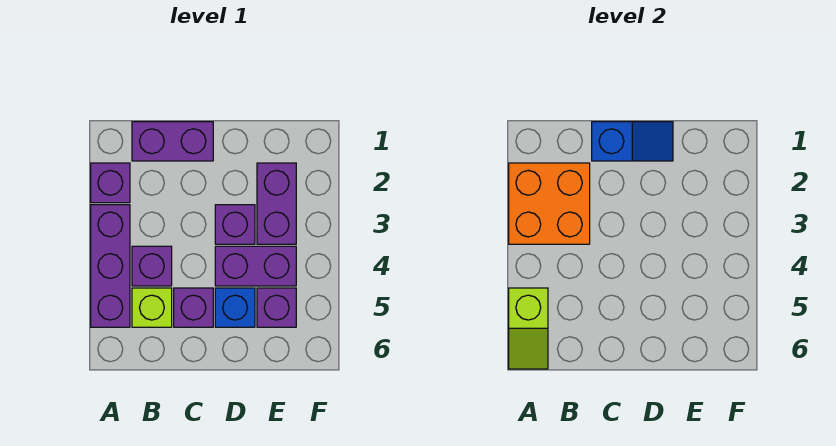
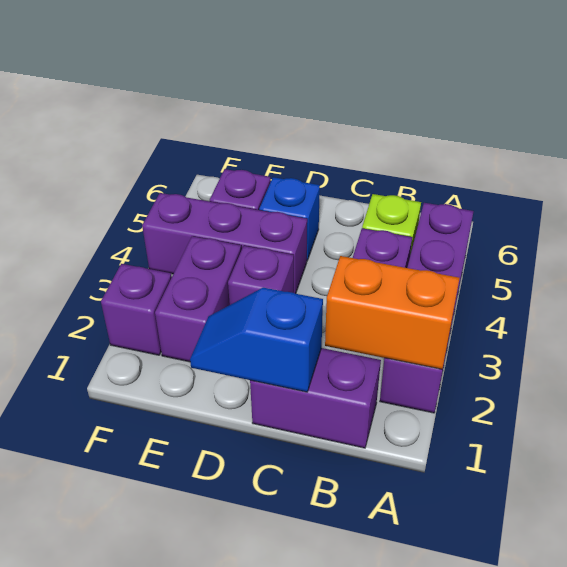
orange 2x2 brick [509,163,590,244] -> orange 1x2 brick [325,256,460,369]
lime 1x2 slope [509,288,548,369] -> none
purple 1x1 brick [174,288,213,327] -> purple 1x1 brick moved to [101,264,172,355]
purple 1x2 brick [215,246,296,286] -> purple 1x3 brick [142,193,307,294]

